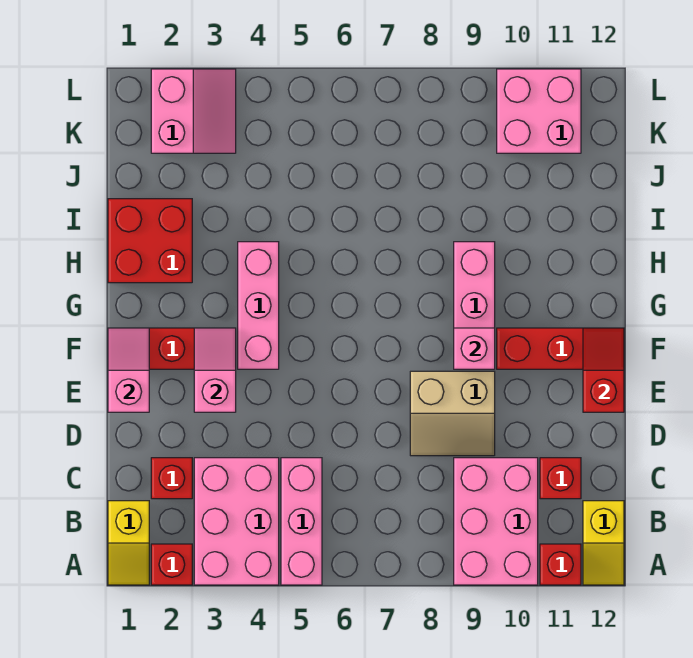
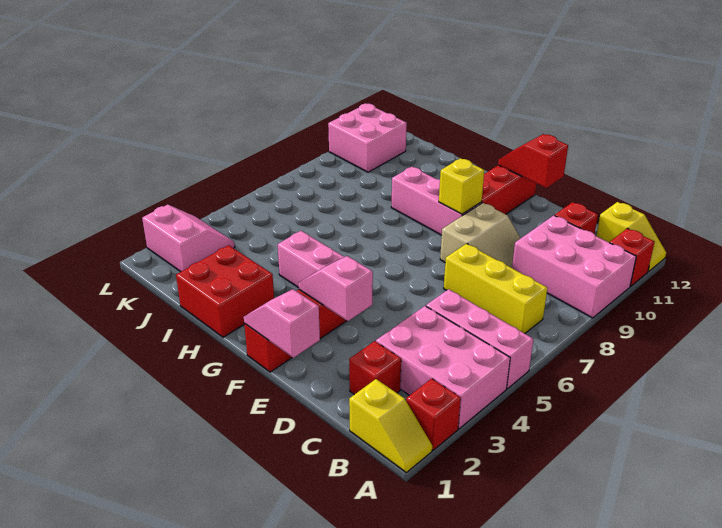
none -> yellow 1x3 brick [444,244,548,333]
pink 1x1 brick [454,328,495,369] -> yellow 1x1 brick [439,158,484,214]

